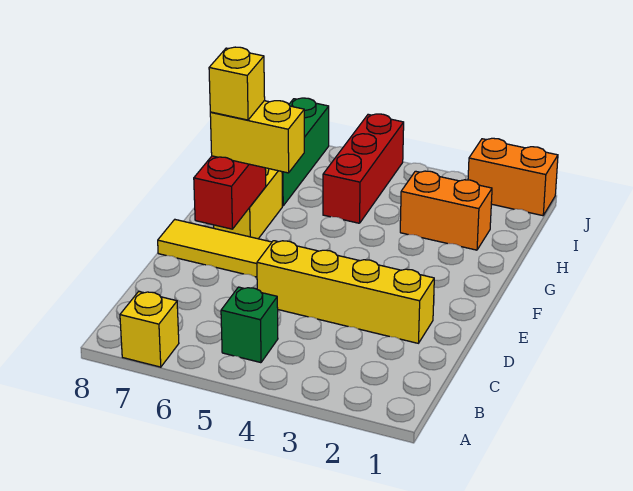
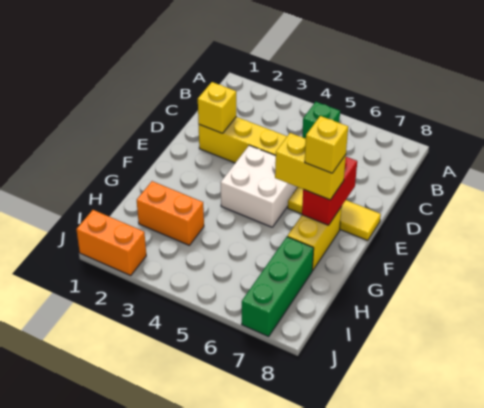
yellow 1x1 brick [120,292,179,367] -> yellow 1x1 brick moved to [198,82,236,133]
none -> white 2x2 brick [221,145,297,227]
red 1x3 brick [323,114,404,223] -> none

